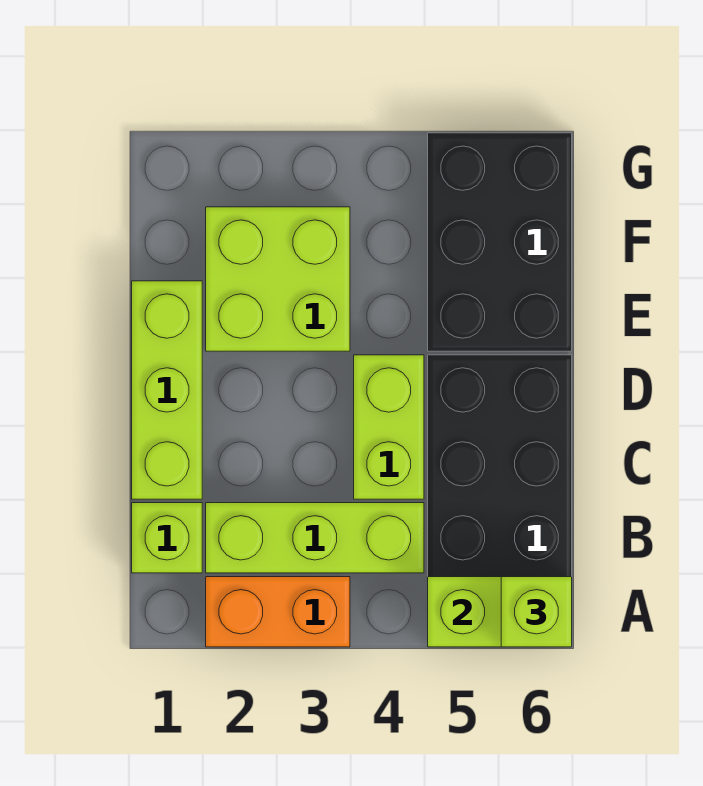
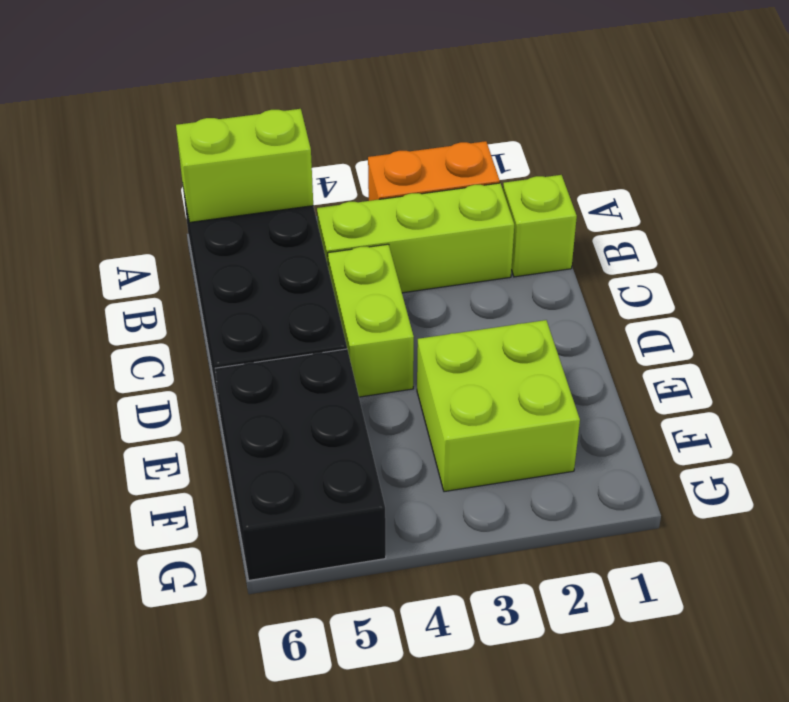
lime 1x1 brick [501,577,572,647] -> none
lime 1x3 brick [132,281,202,499] -> none

